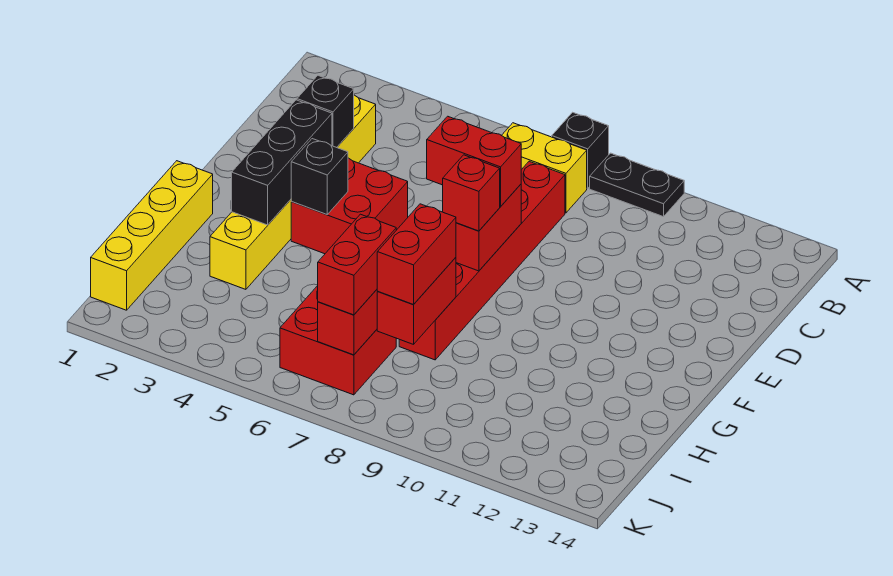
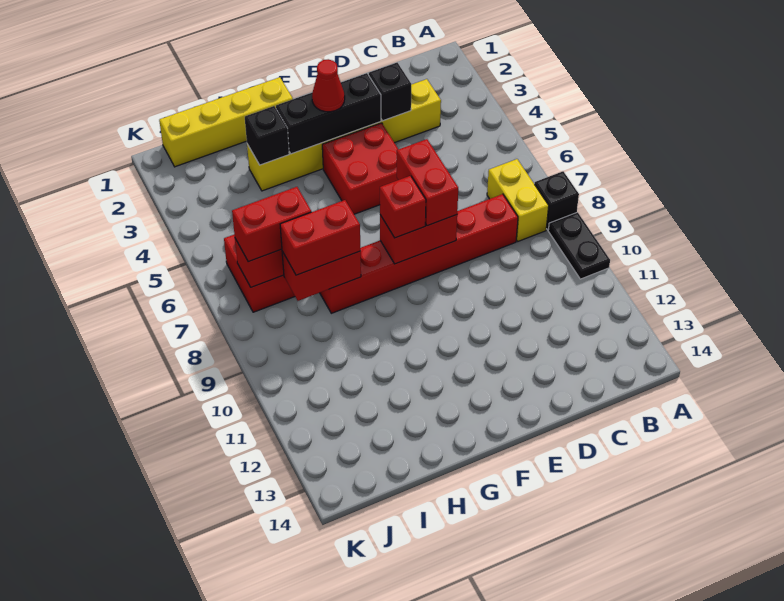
none -> red 1x1 cone [312,59,345,112]
black 1x1 brick [291,139,348,215] -> black 1x1 brick moved to [245,106,289,165]

